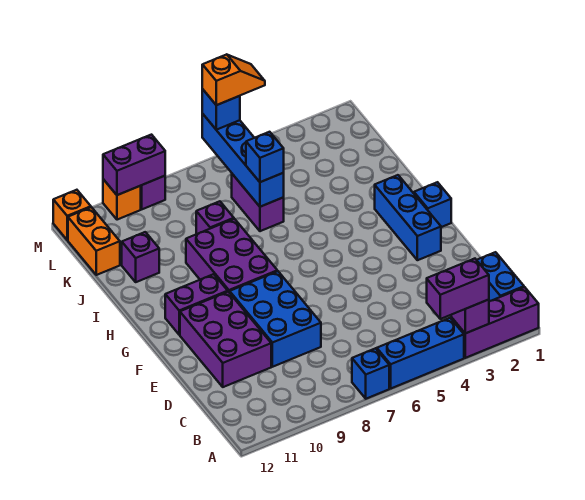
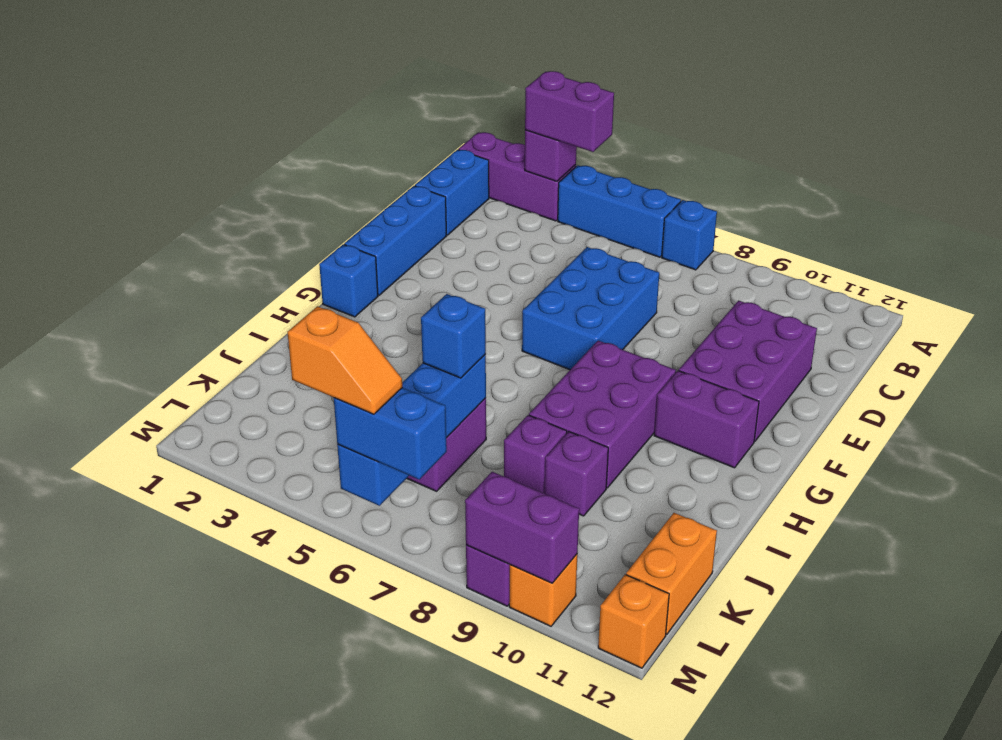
blue 2x3 brick [230,271,321,367] -> blue 2x3 brick moved to [522,247,659,370]
blue 1x3 brick [375,175,441,260] -> blue 1x3 brick moved to [344,186,446,295]
purple 1x1 brick [122,232,159,282] -> purple 1x1 brick moved to [545,432,608,516]
orange 1x2 slope [202,54,265,105] -> orange 1x2 slope turned to [287,306,402,414]
blue 1x1 brick [202,89,240,130] -> blue 1x2 brick [334,388,447,479]

